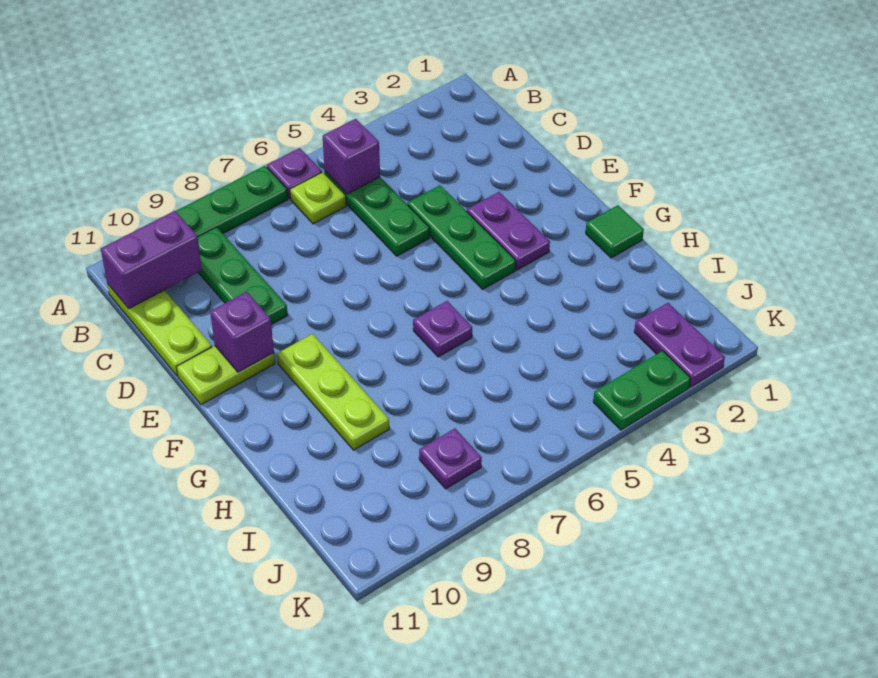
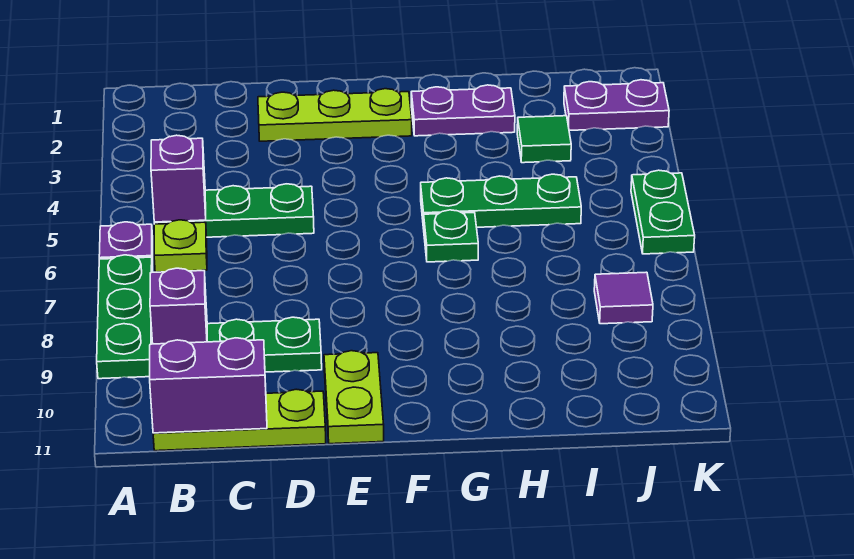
purple 1x2 brick [101,211,202,309] -> purple 1x2 brick turned to [150,338,267,433]
green 1x3 plate [407,185,516,289] -> green 1x3 plate moved to [421,174,581,229]
purple 1x2 plate [467,192,550,270] -> purple 1x2 plate moved to [411,85,515,136]
purple 1x1 brick [210,292,274,372] -> purple 1x1 brick moved to [150,268,207,344]
lime 1x3 plate [277,334,389,450] -> lime 1x3 plate moved to [258,89,412,141]
green 1x1 tile [586,205,644,258] -> green 1x1 tile moved to [517,116,571,163]
purple 1x1 plate [413,301,472,357] -> green 1x1 plate [424,210,478,262]
purple 1x1 plate [419,428,482,489] -> purple 1x1 tile [594,272,653,324]
green 1x2 plate [593,351,691,430] -> green 1x2 plate moved to [631,170,695,254]

